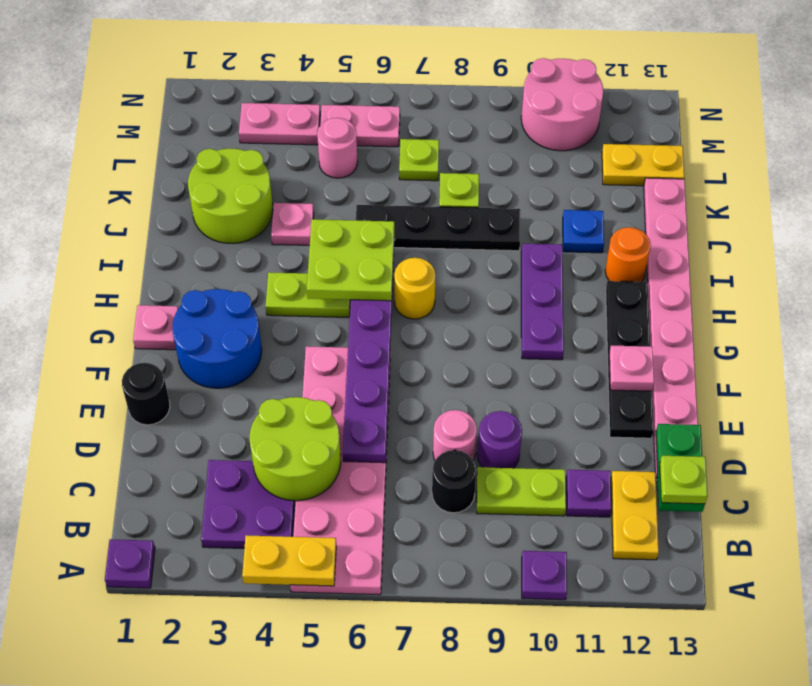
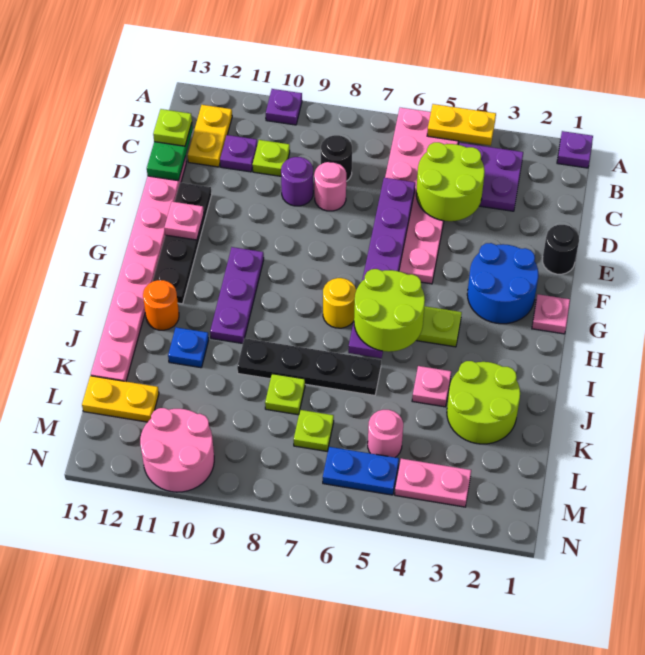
lime 1x2 plate [477,467,566,516] -> lime 1x1 plate [253,140,290,176]
lime 2x2 plate [307,219,394,301] -> lime 2x2 round brick [354,269,425,352]
pink 1x2 plate [320,105,400,147] -> blue 1x2 plate [323,447,399,495]

